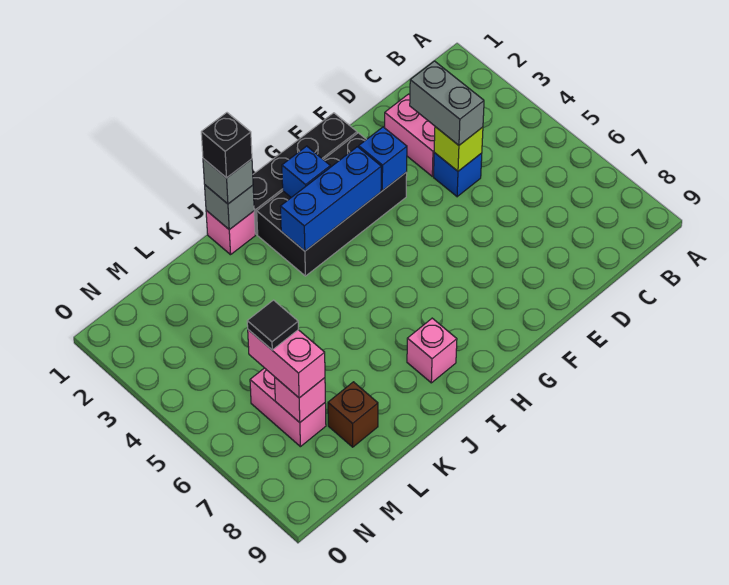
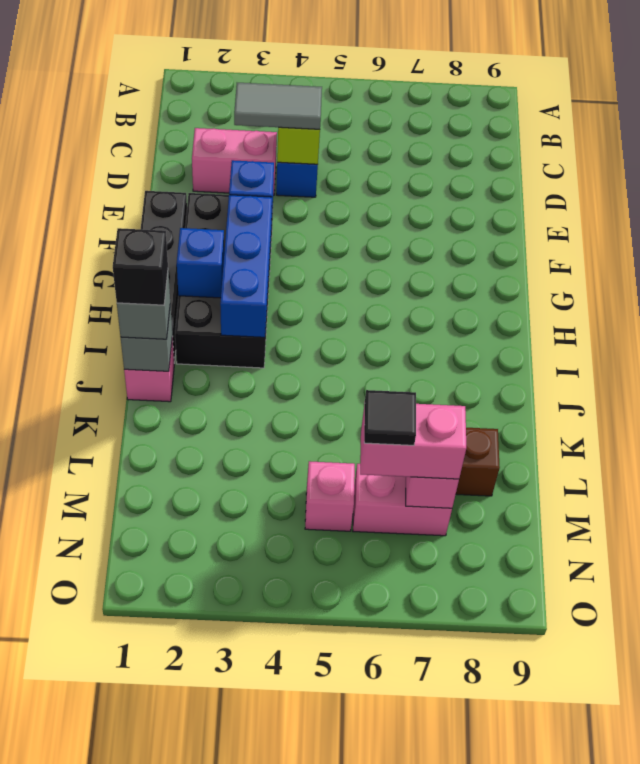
grey 1x2 brick [410,61,484,145] -> grey 1x2 tile [234,83,322,129]
pink 1x1 brick [407,318,457,383] -> pink 1x1 brick moved to [305,461,355,531]

